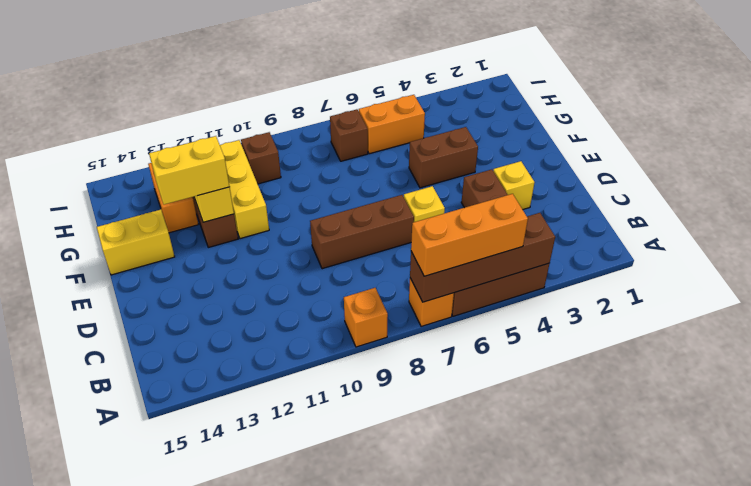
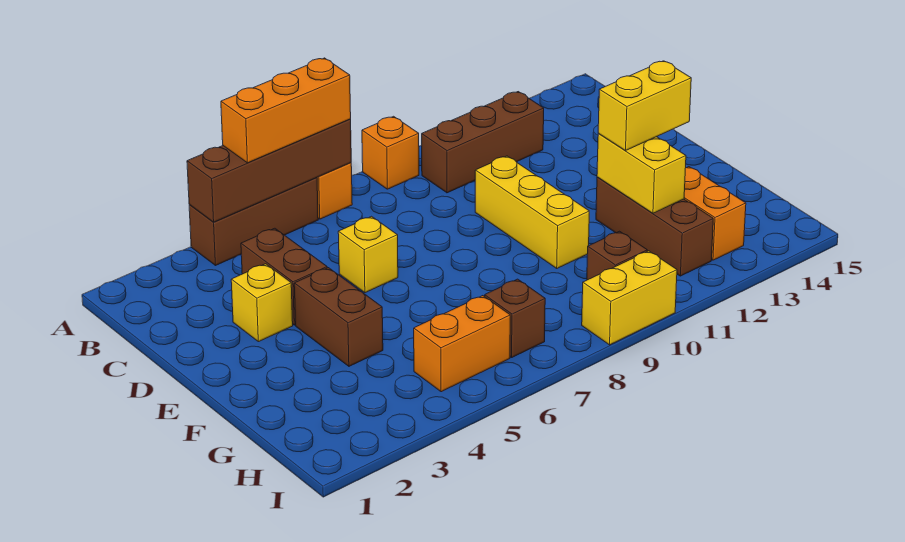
brown 1x3 brick [310,195,414,269] -> brown 1x3 brick moved to [422,92,544,193]
brown 1x2 brick [409,127,478,188] -> brown 1x2 brick turned to [294,268,383,366]
yellow 1x3 brick [220,140,269,239] -> yellow 1x3 brick moved to [475,156,589,268]
yellow 1x2 brick [97,210,175,275] -> yellow 1x2 brick moved to [582,251,677,345]

